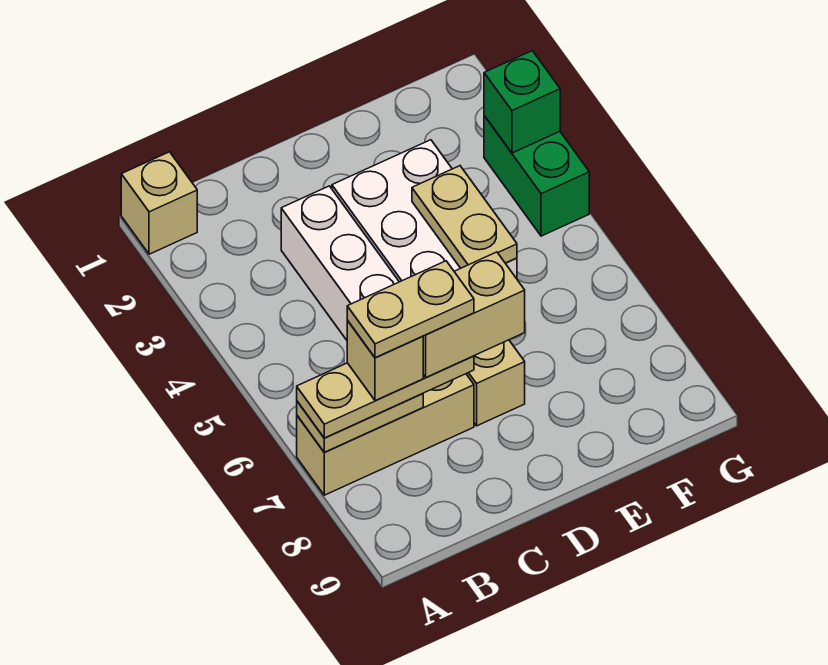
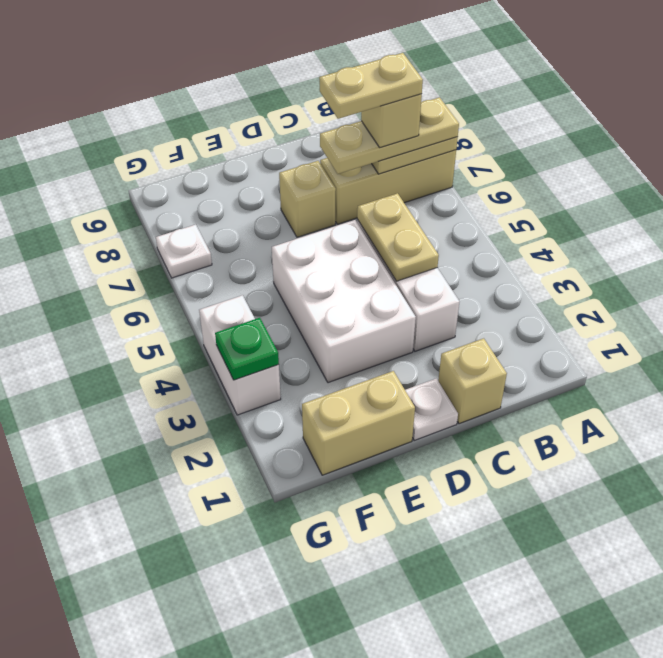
tan 1x1 brick [121,152,197,254] -> tan 1x1 brick moved to [438,338,507,424]
tan 1x2 brick [423,252,525,378] -> tan 1x2 brick moved to [302,371,415,475]
none -> white 1x1 plate [405,378,458,440]
tan 1x2 plate [412,166,517,268] -> tan 1x2 plate moved to [357,193,439,281]
green 1x2 brick [484,116,589,236] -> white 1x2 brick [199,295,281,415]
green 1x1 brick [484,51,560,153] -> green 1x1 plate [215,318,279,380]
none -> white 1x1 plate [156,225,212,278]

